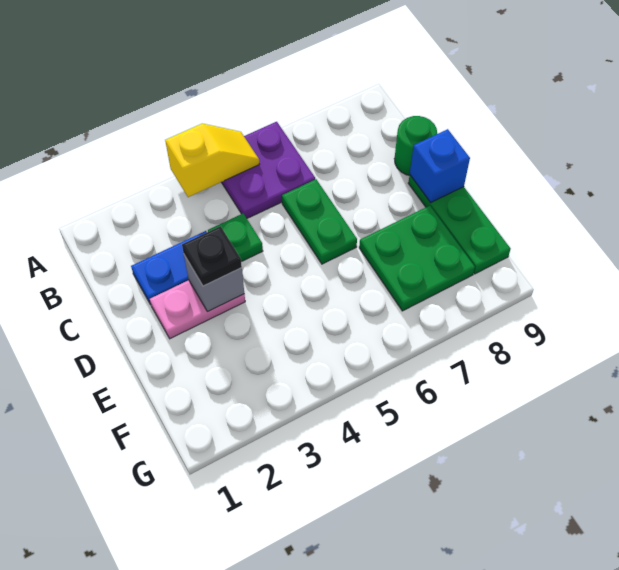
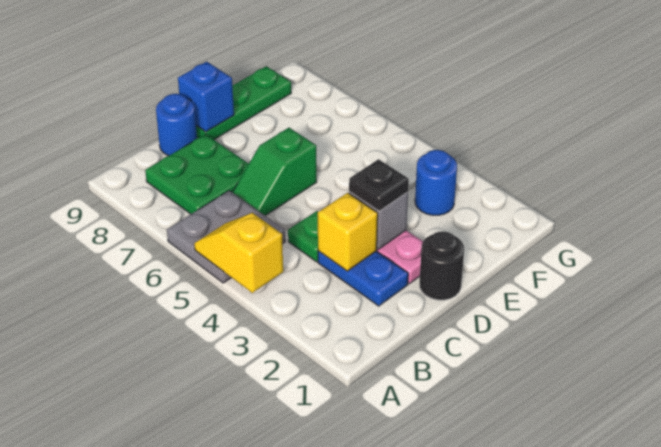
purple 2x2 plate [222,122,315,218] -> grey 2x2 plate [167,191,285,283]
none -> yellow 1x1 brick [318,193,378,271]
green 1x2 plate [282,179,357,264] -> green 1x2 slope [232,128,317,216]
green 1x1 round brick [394,116,437,175] -> blue 1x1 round brick [156,94,197,156]
none -> black 1x1 round brick [420,231,464,300]
green 2x2 plate [359,206,475,311] -> green 2x2 plate moved to [145,134,249,214]
none -> blue 1x1 round brick [415,150,457,215]

